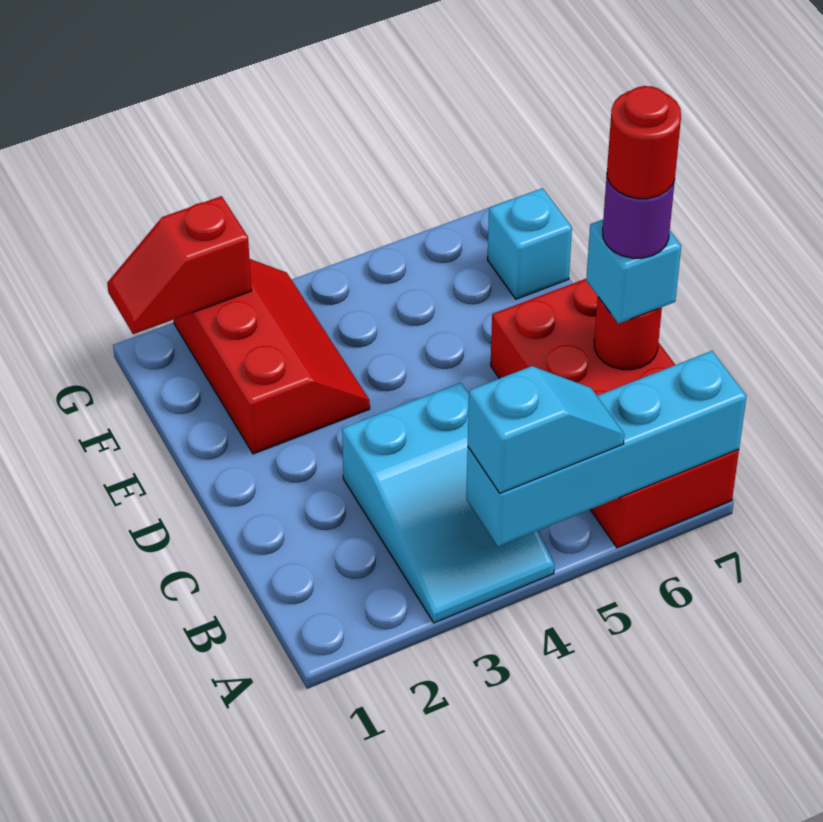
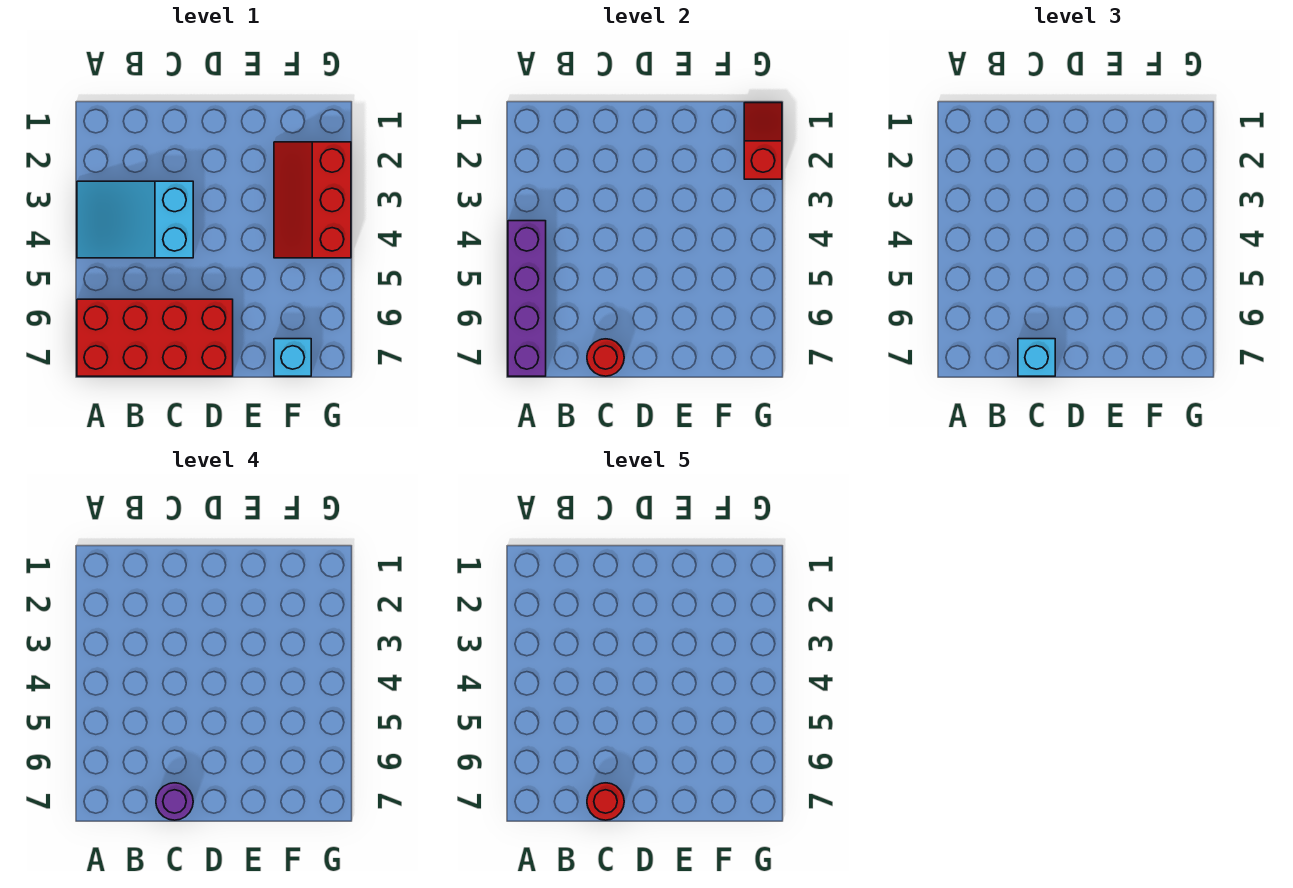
cyan 1x4 brick [466,351,747,547] -> purple 1x4 brick [508,221,546,376]
cyan 1x2 slope [468,366,624,493] -> none
red 2x3 slope [174,259,370,454] -> red 2x3 slope turned to [274,142,351,258]

